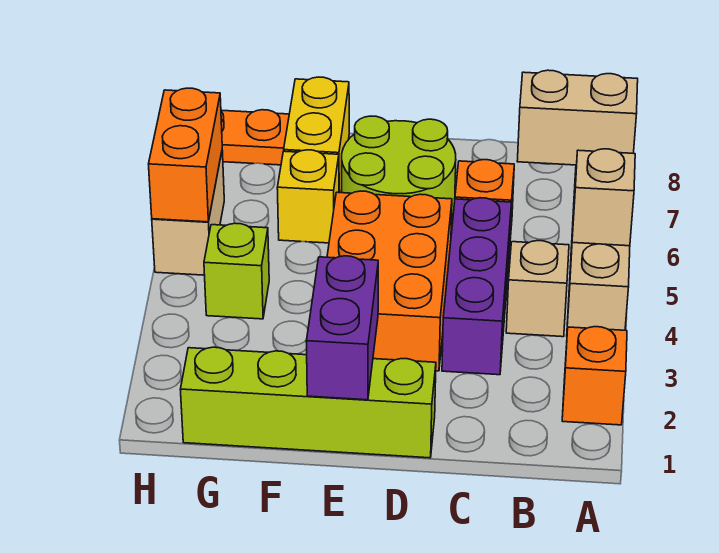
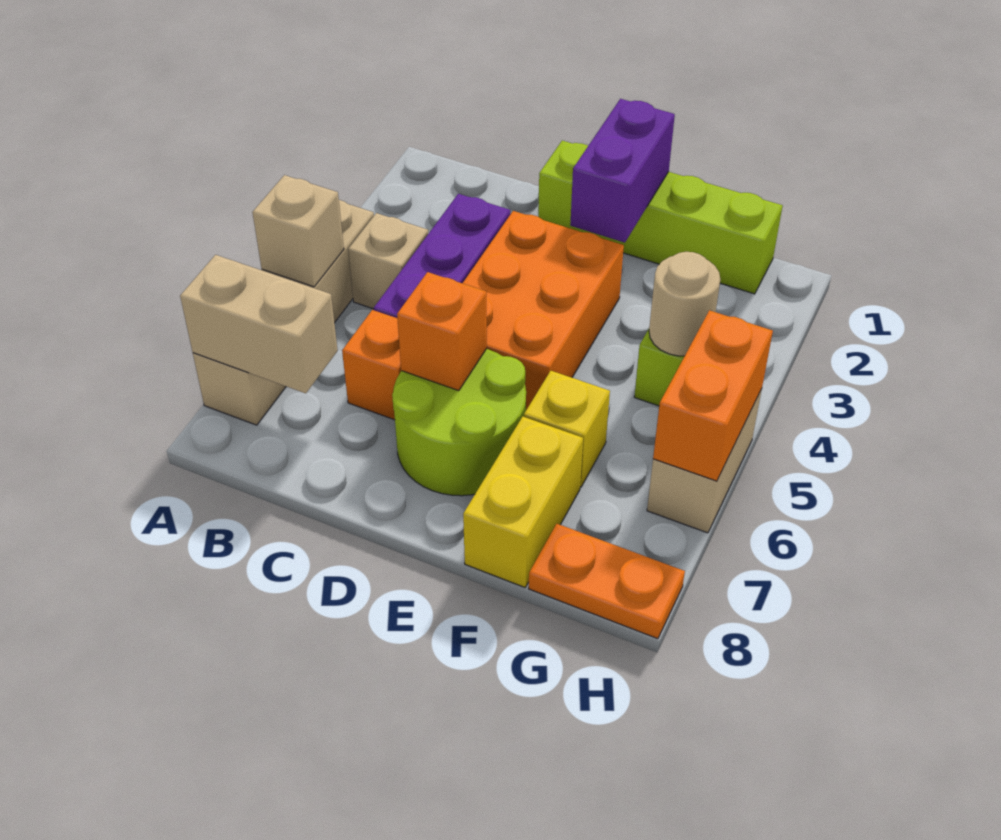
orange 1x1 brick [562,327,627,425] -> orange 1x1 brick moved to [397,272,487,391]
none -> tan 1x1 round brick [649,252,720,356]

